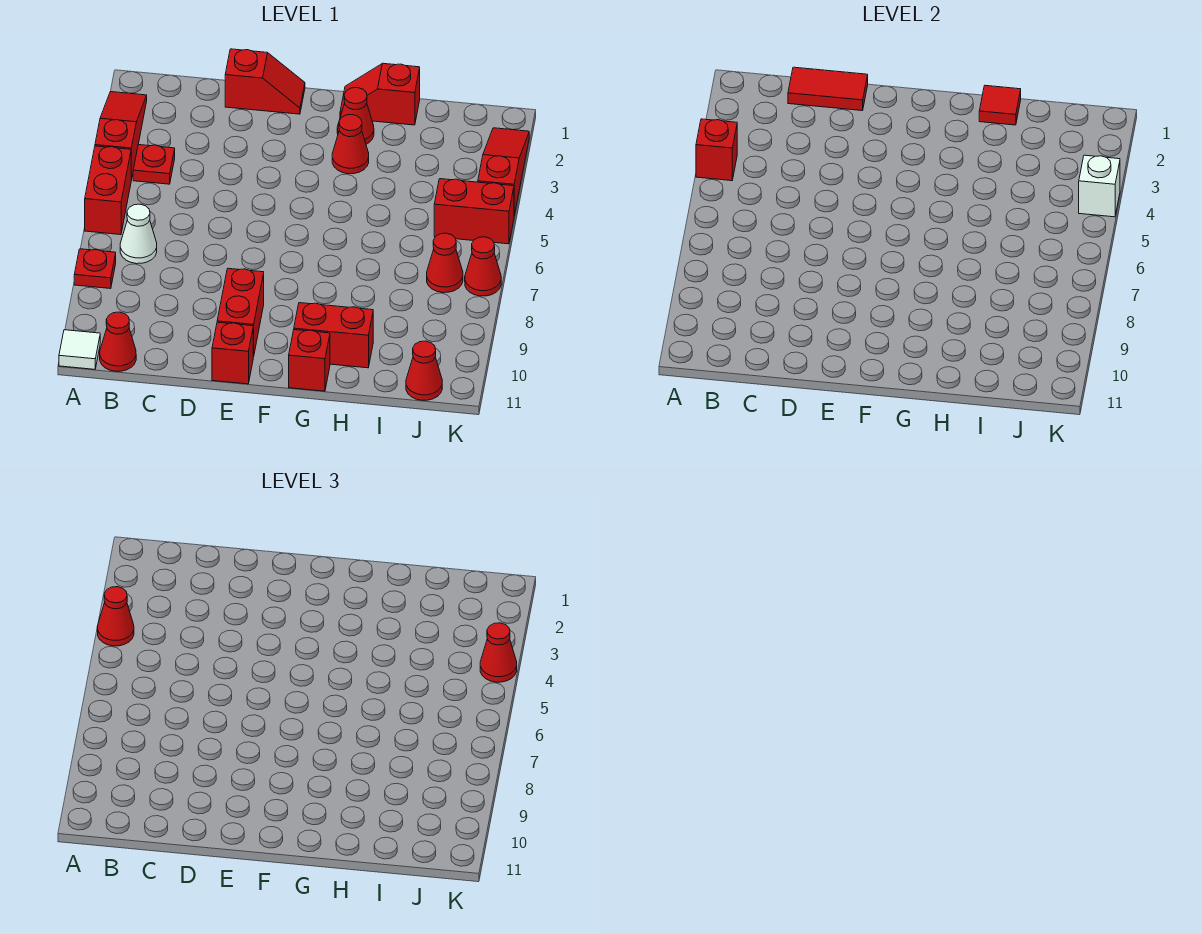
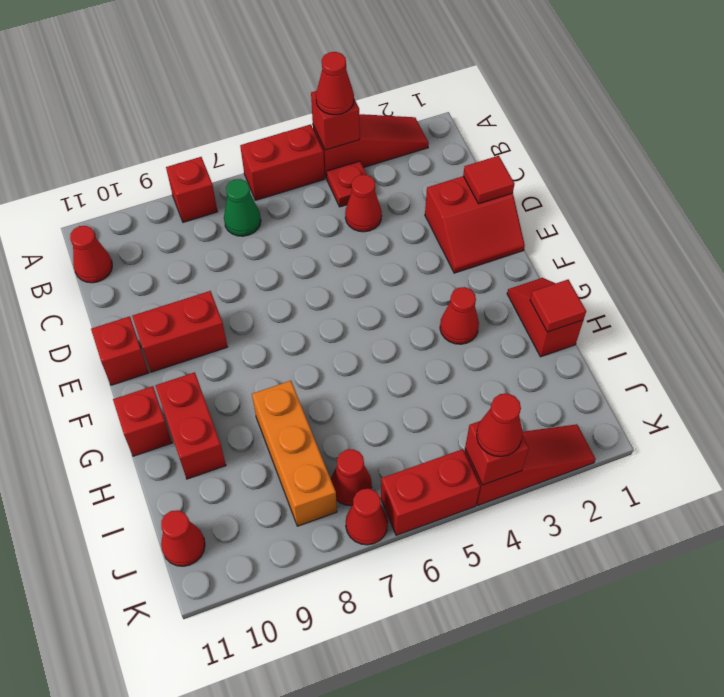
red 1x1 plate [74,249,116,289] -> red 1x1 brick [166,157,217,222]
white 1x1 tile [59,330,100,369] -> none
white 1x1 cone [120,204,157,264] -> green 1x1 cone [224,179,261,236]
red 1x2 tile [788,67,868,111] -> red 1x1 tile [463,156,514,204]
red 1x2 slope [225,49,305,114] -> red 2x2 slope [425,176,525,273]
red 1x1 cone [337,88,374,144] -> red 1x1 cone moved to [345,175,382,232]
none -> orange 1x3 brick [252,381,337,526]
red 1x2 brick [434,179,514,244] -> red 1x2 brick turned to [381,449,480,535]
white 1x1 brick [1079,155,1120,217] -> red 1x1 brick [465,421,529,485]

